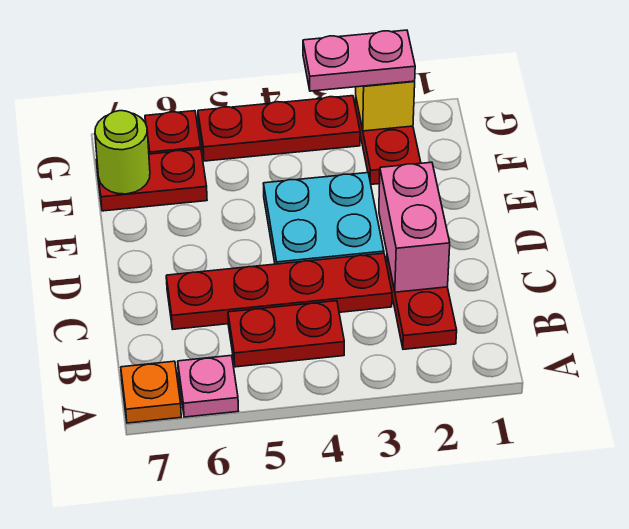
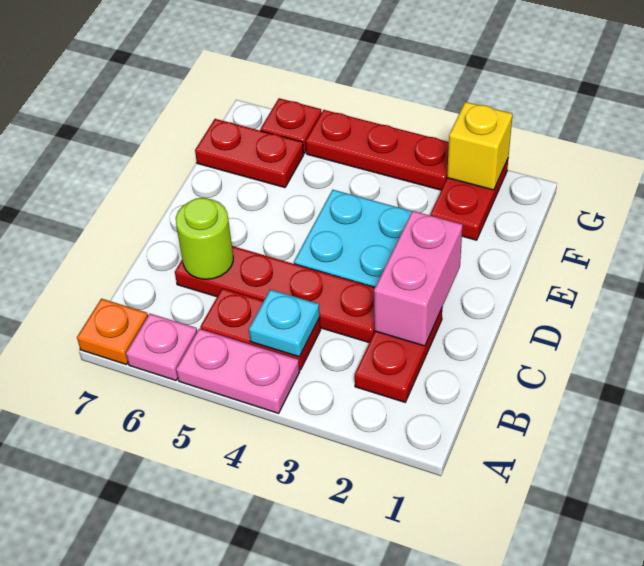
none -> cyan 1x1 plate [249,289,320,357]
lime 1x1 round brick [95,111,150,194] -> lime 1x1 round brick moved to [176,198,233,279]
pink 1x2 plate [303,30,415,91] -> pink 1x2 plate moved to [176,329,300,413]

